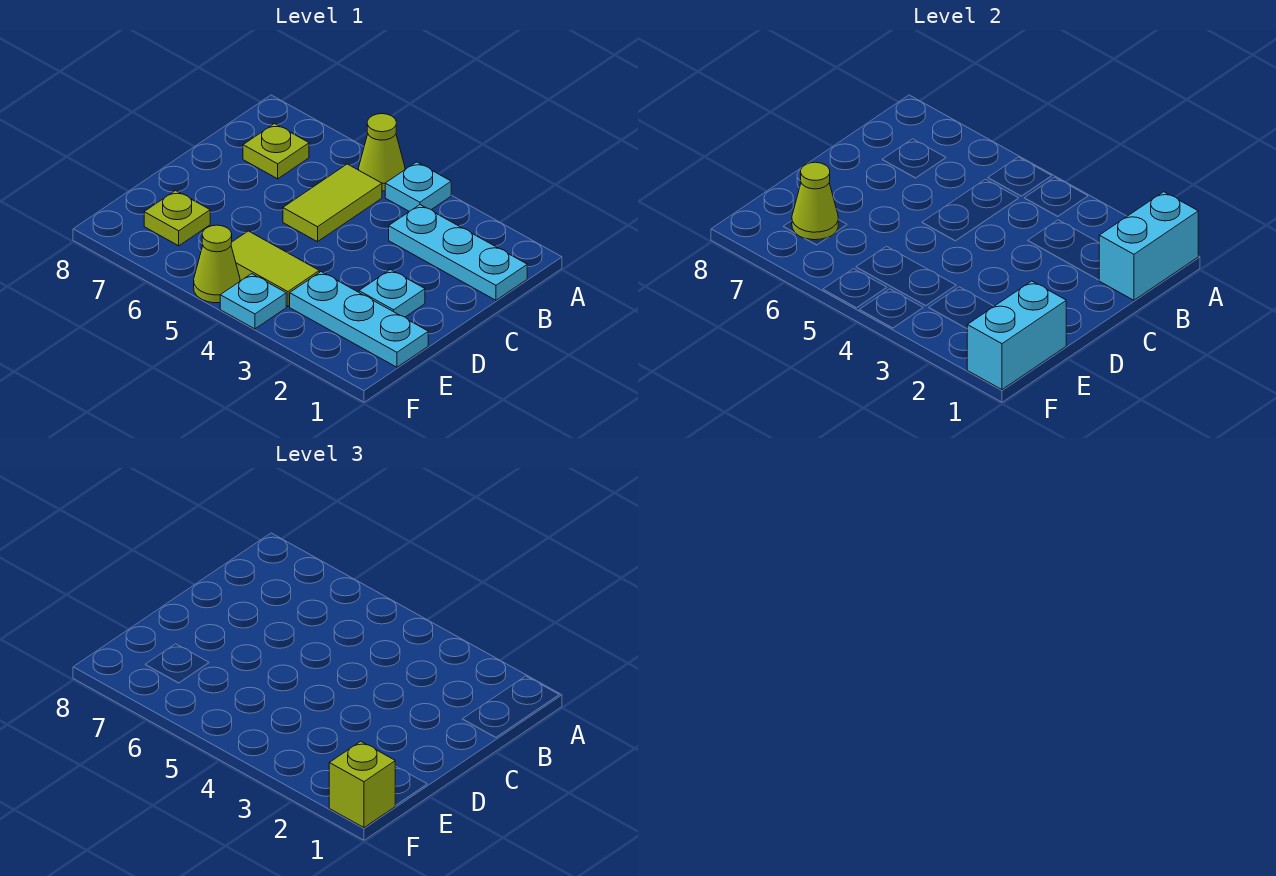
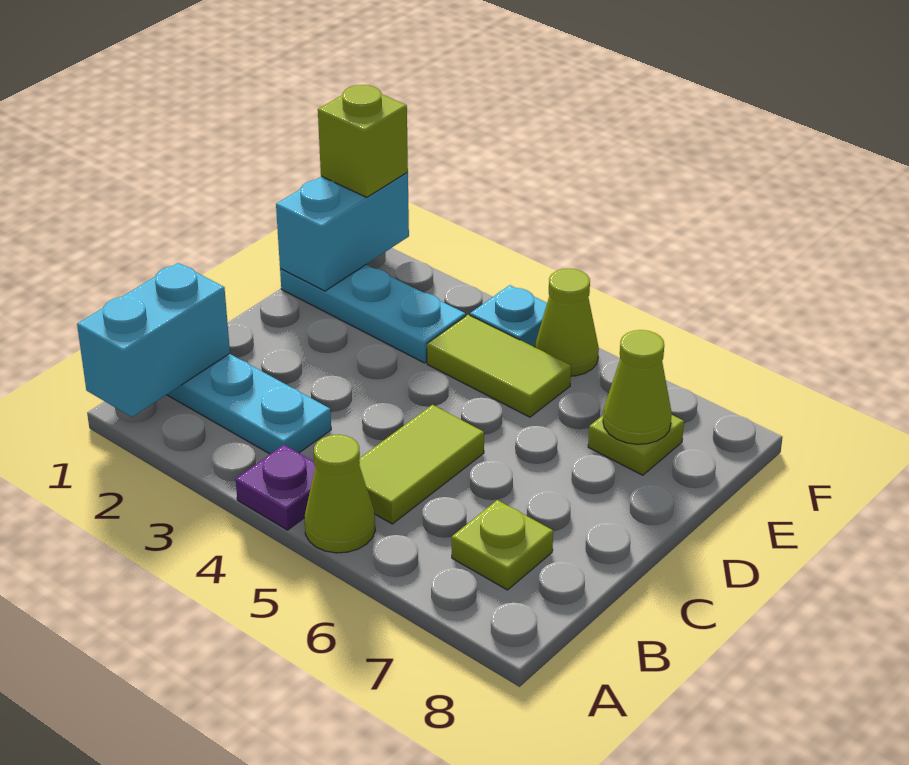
cyan 1x1 plate [385,162,451,211] -> purple 1x1 plate [236,445,315,530]
cyan 1x1 plate [359,270,425,317] -> none

